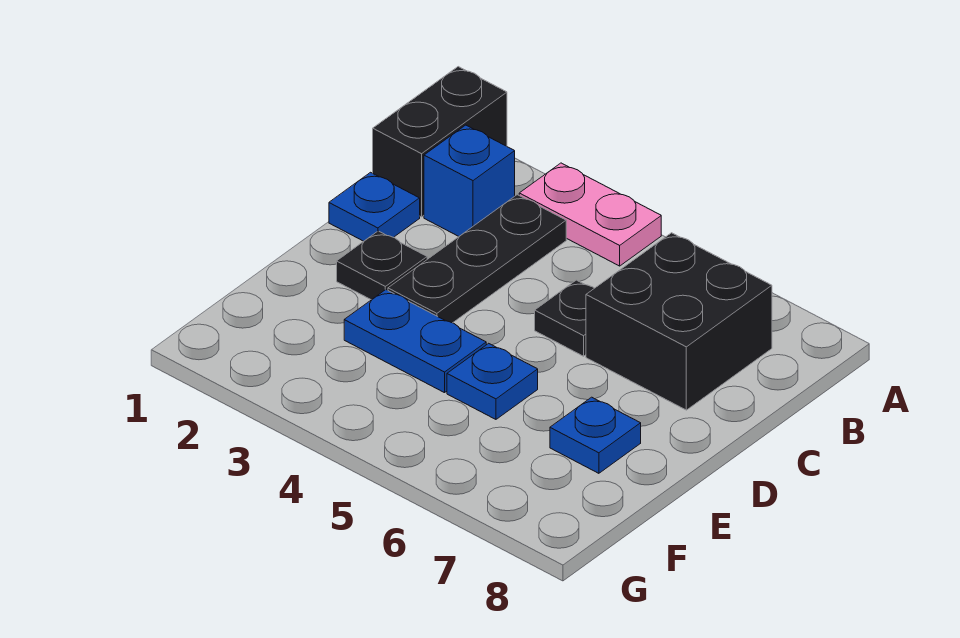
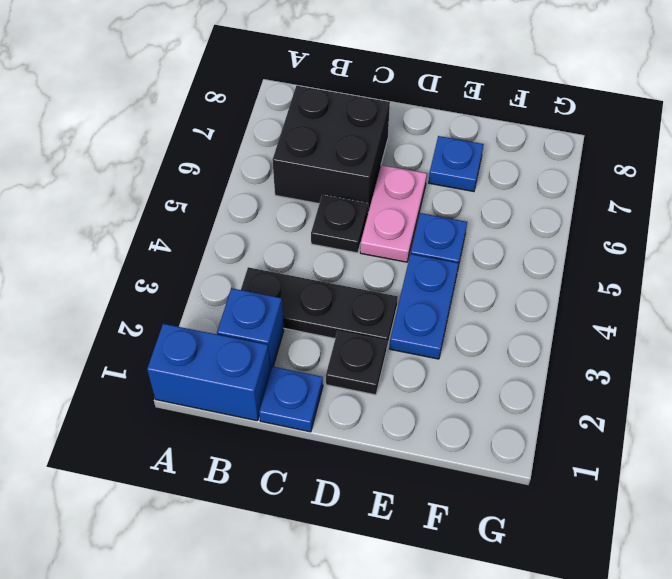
black 1x2 brick [373,67,507,217] -> blue 1x2 brick [147,324,270,421]
pink 1x2 plate [519,163,661,266] -> pink 1x2 plate moved to [360,165,427,262]

